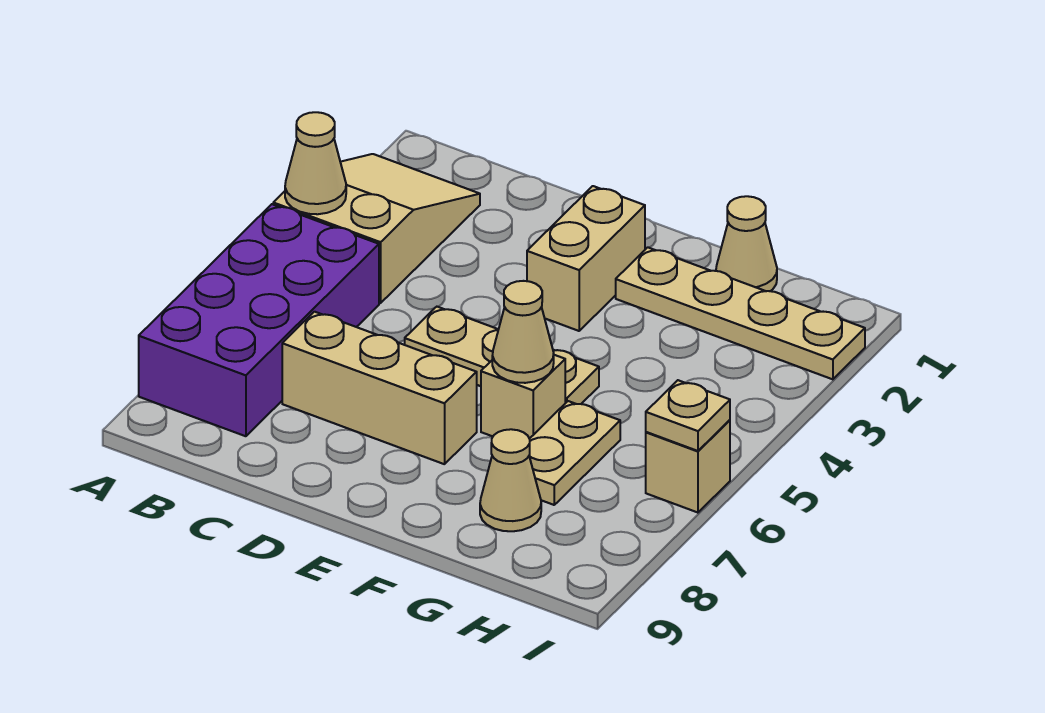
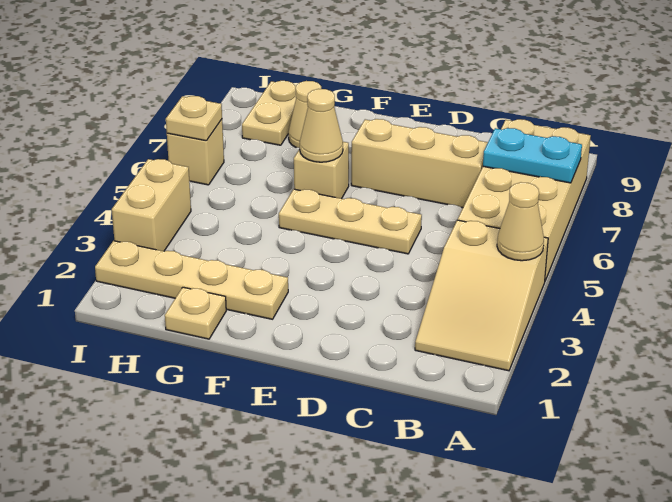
purple 2x4 brick [139,204,379,436] -> tan 2x4 brick [458,119,591,281]
none -> cyan 1x2 plate [483,128,582,183]
tan 1x2 brick [527,186,645,331] -> tan 1x2 brick moved to [112,159,191,251]
tan 1x1 cone [716,196,777,291] -> tan 1x1 plate [165,287,226,339]
tan 1x2 plate [529,401,620,505] -> tan 1x2 plate moved to [242,81,296,145]

